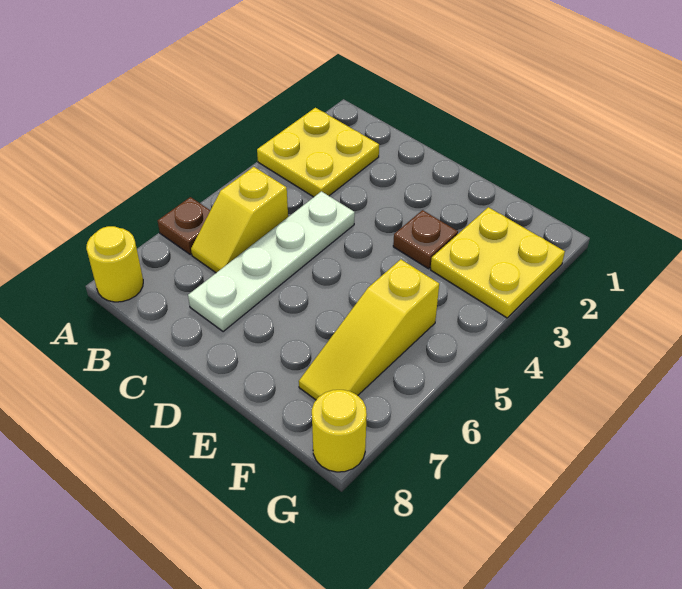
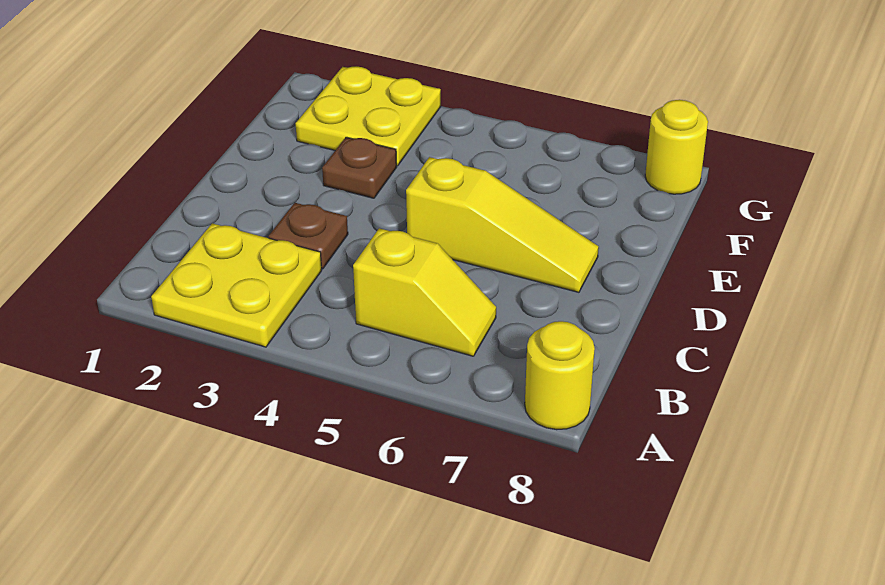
brown 1x1 plate [158,197,210,255] -> brown 1x1 plate moved to [268,203,348,269]
white 1x4 plate [188,191,355,332] -> none
yellow 1x3 slope [299,259,439,400] -> yellow 1x3 slope moved to [406,157,599,292]

